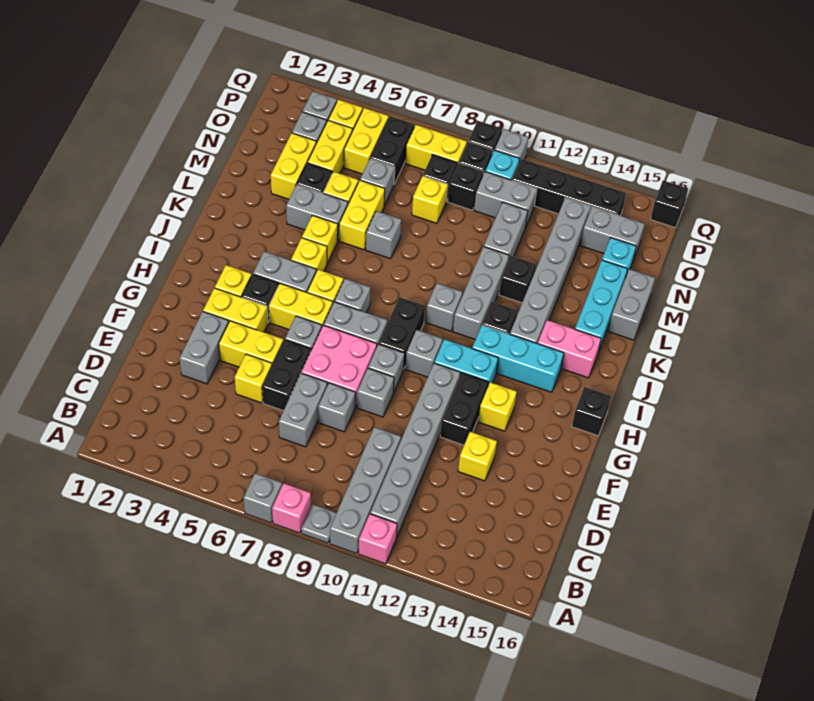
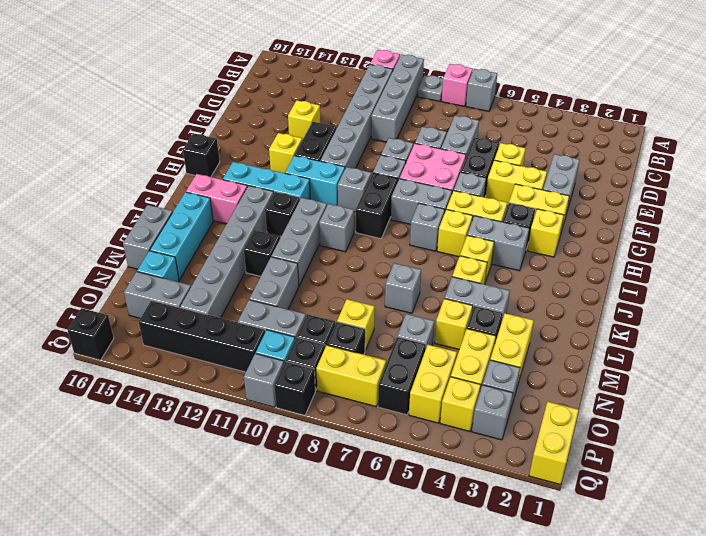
yellow 1x2 brick [339,180,385,250] -> yellow 1x2 brick moved to [529,402,579,485]

